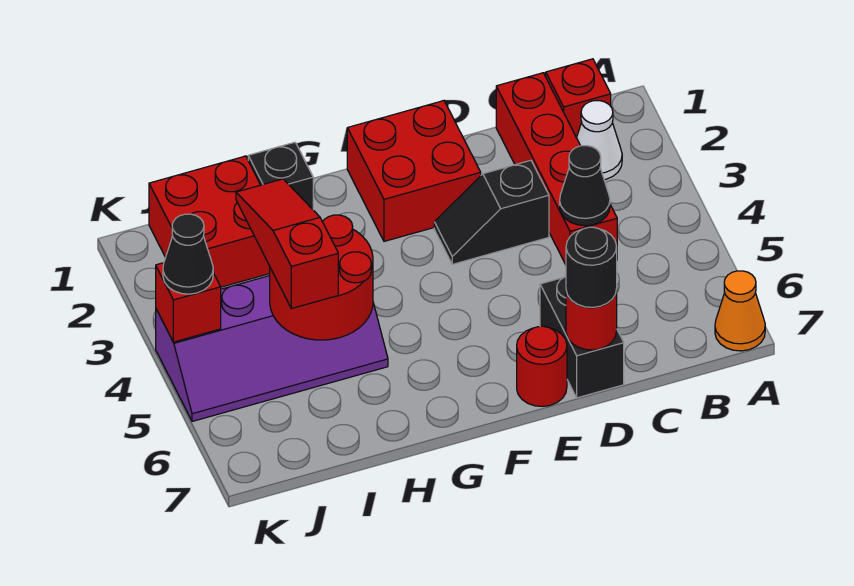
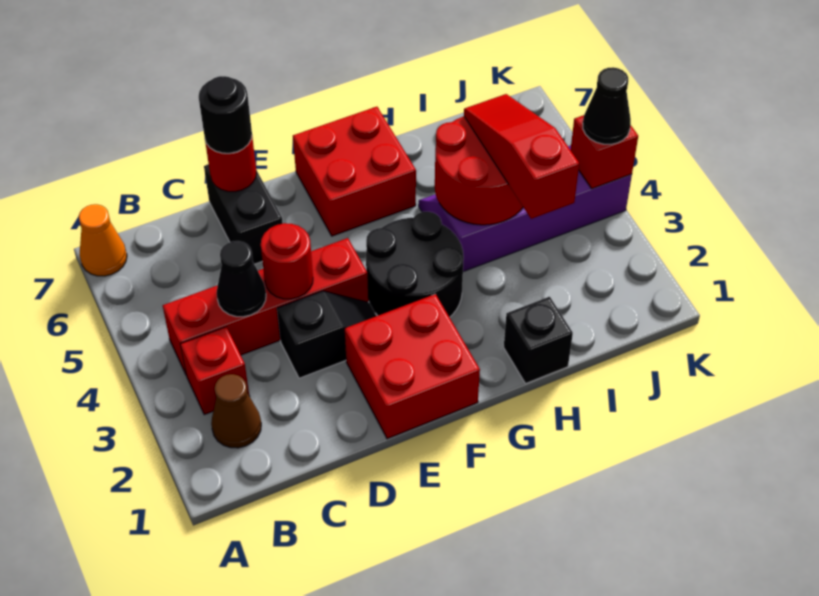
red 1x1 brick [546,59,611,138] -> red 1x1 brick moved to [181,327,249,415]
white 1x1 cone [577,101,622,180] -> brown 1x1 cone [211,374,261,448]
red 1x4 brick [496,73,617,265] -> red 1x4 brick turned to [163,238,368,376]
red 1x1 round brick [517,326,567,406] -> red 1x1 round brick moved to [261,223,313,299]
none -> black 2x2 round brick [366,212,464,317]
red 2x2 brick [149,156,270,287] -> red 2x2 brick moved to [293,107,416,236]
red 1x3 slope [236,179,338,309] -> red 1x3 slope turned to [464,94,579,219]

